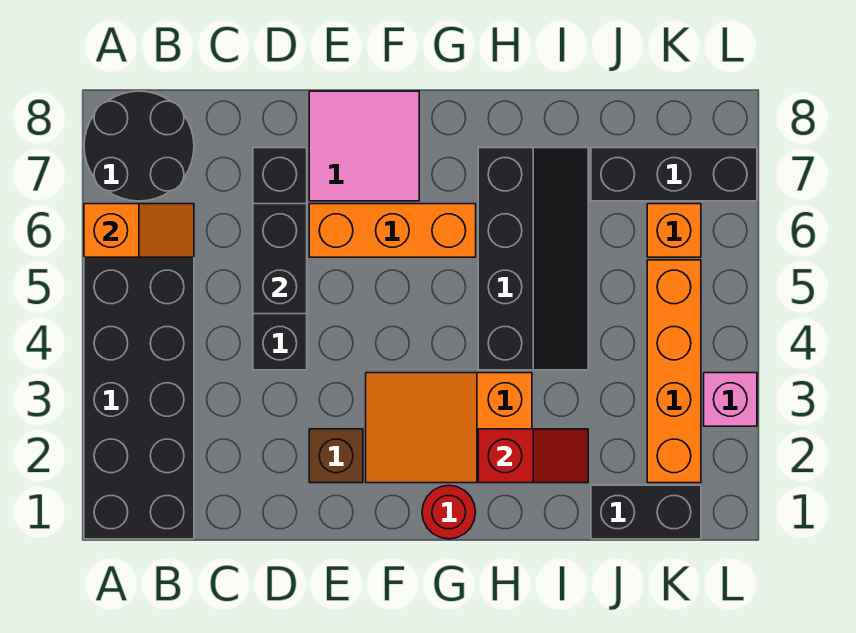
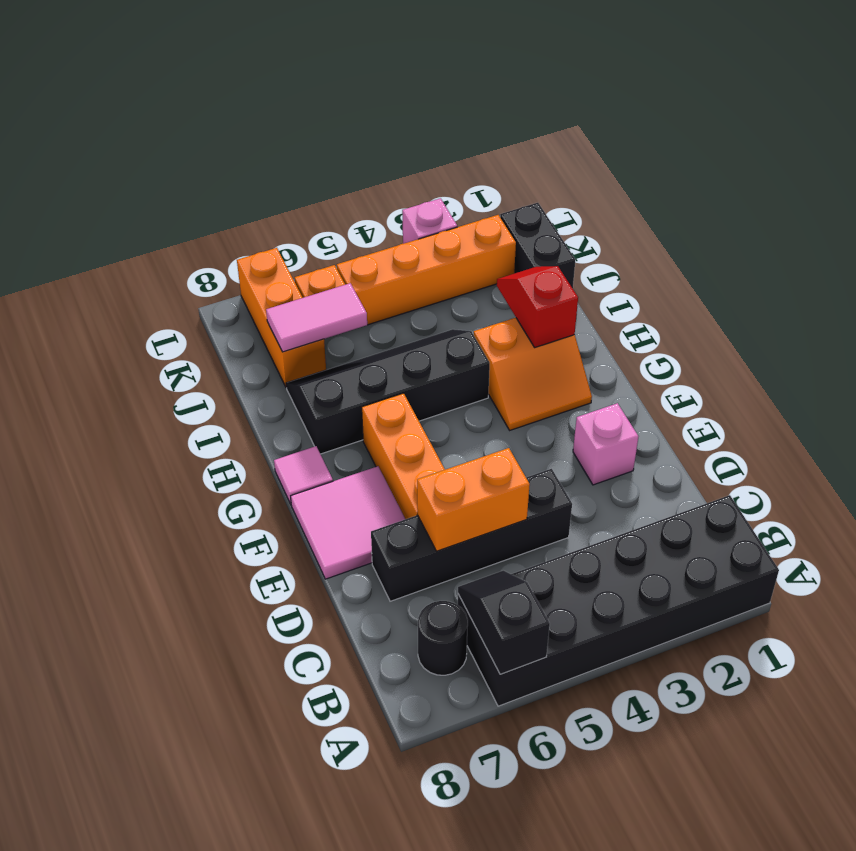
orange 1x2 slope [84,204,194,257] -> black 1x2 slope [458,571,550,674]
black 2x2 round brick [84,91,194,201] -> black 1x1 round brick [418,601,468,675]
black 1x2 brick [253,204,307,314] -> orange 1x2 brick [417,448,530,551]
brown 1x1 brick [309,429,363,483] -> pink 1x1 brick [573,403,638,485]
orange 2x3 slope [366,373,532,483] -> orange 2x2 slope [474,318,592,430]
red 1x1 round brick [422,485,476,539] -> none
none -> pink 1x1 tile [274,446,333,504]
none -> pink 1x2 tile [266,283,367,352]
black 1x3 brick [591,148,757,201] -> orange 1x3 brick [237,248,326,388]

